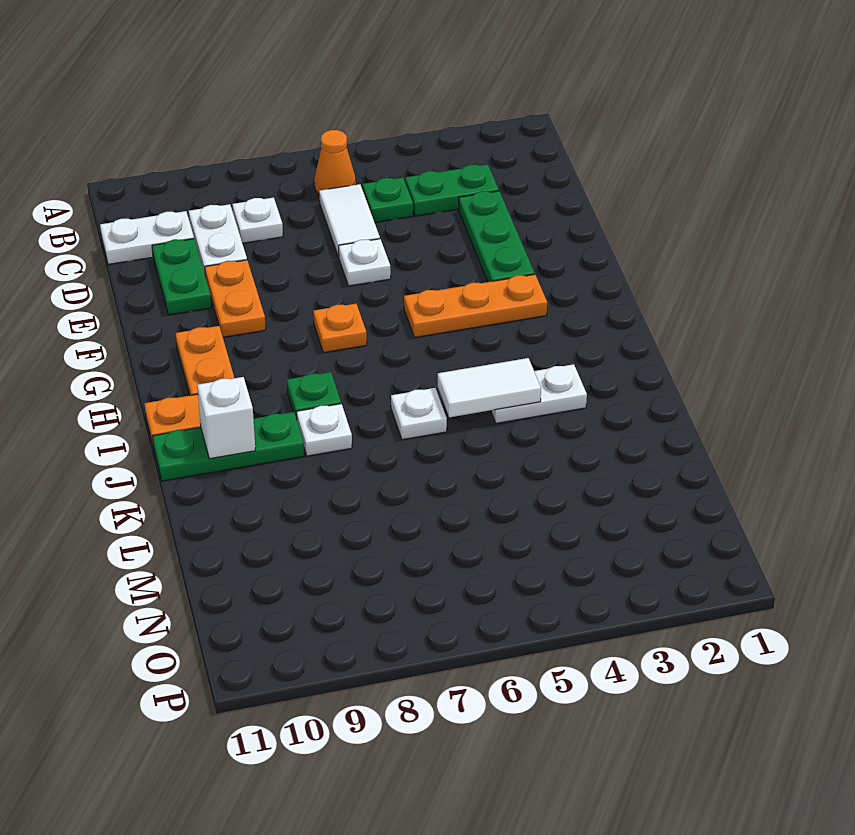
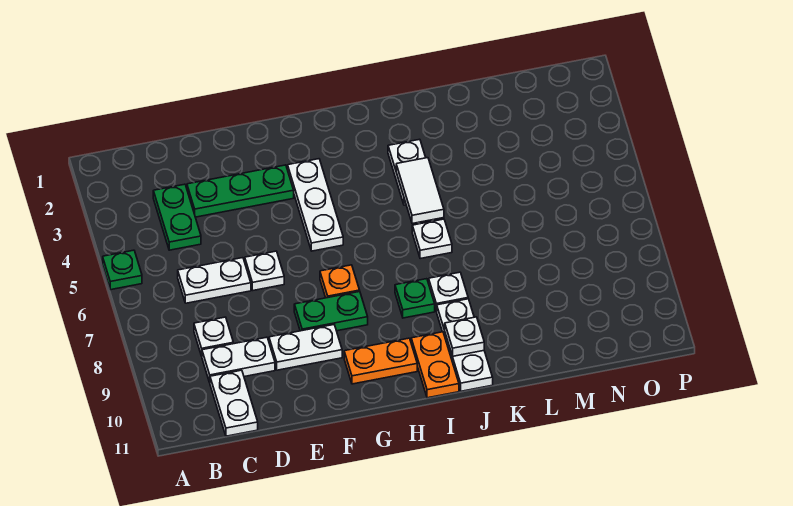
orange 1x1 cone [314,130,356,195] -> none
green 1x1 plate [362,178,413,222] -> green 1x1 plate moved to [103,250,142,290]
white 1x2 tile [319,184,380,257] -> white 1x2 plate [178,258,251,303]
green 1x2 plate [152,239,211,315] -> green 1x2 plate moved to [294,292,368,331]
orange 1x2 plate [205,260,266,337] -> white 1x2 plate [269,325,342,370]
orange 1x3 plate [404,274,547,337] -> white 1x3 plate [288,159,343,251]
green 1x3 plate [153,412,304,481] -> white 1x3 plate [436,299,493,391]
white 1x1 brick [197,377,255,459] -> white 1x1 plate [445,317,484,356]

